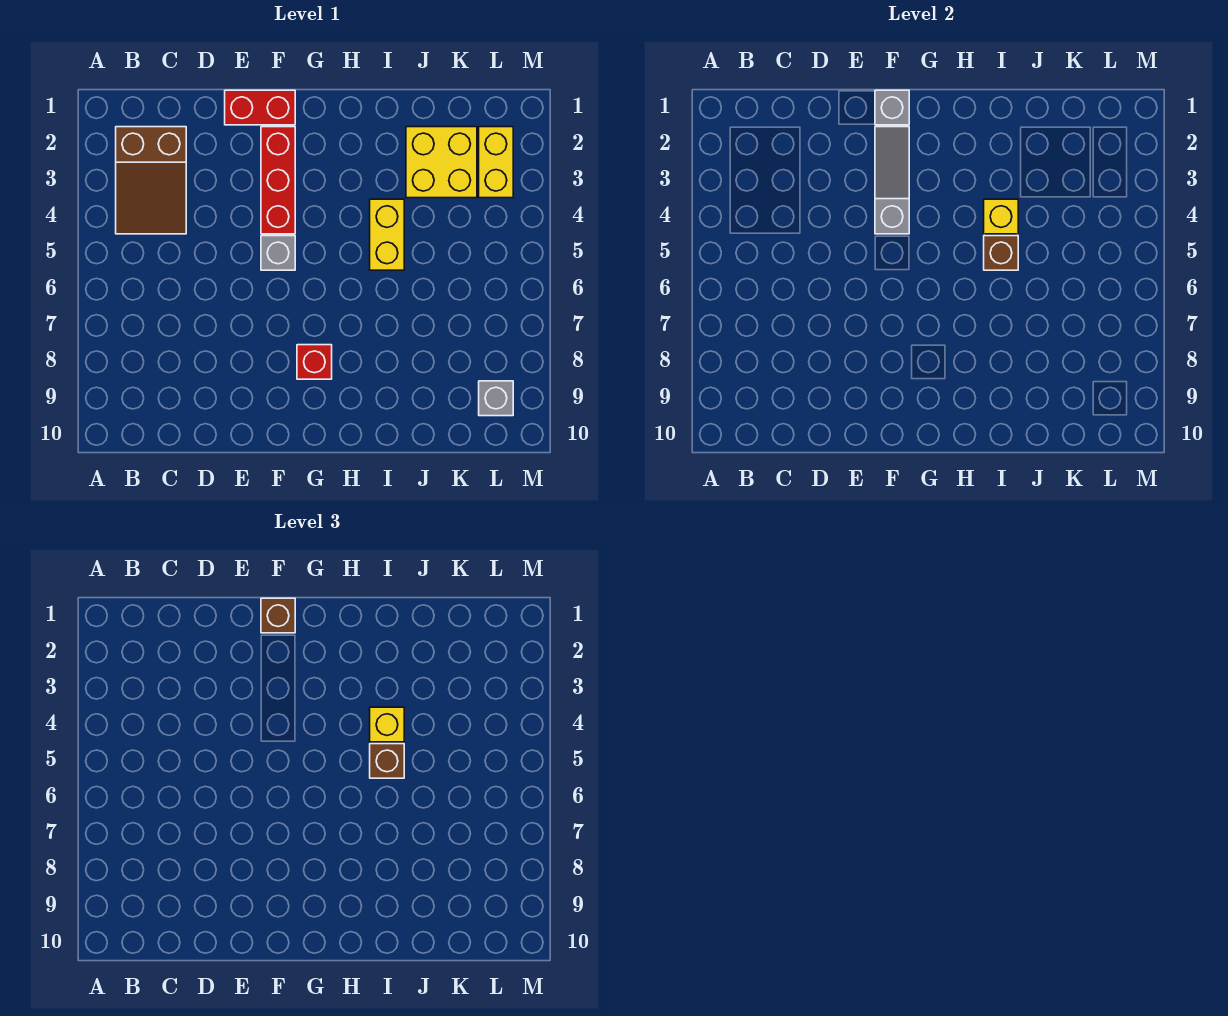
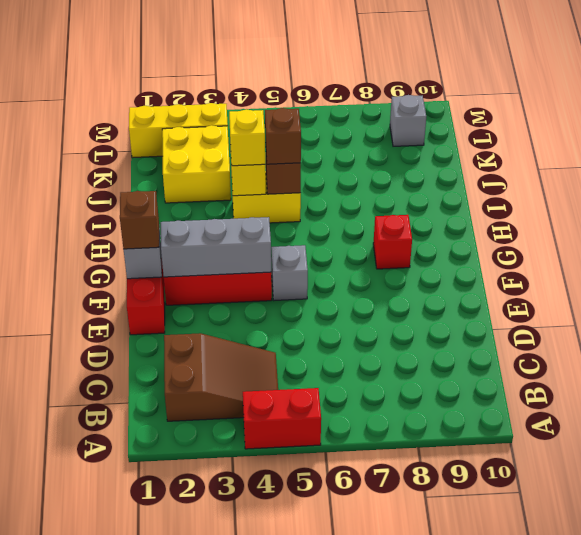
none -> red 1x2 brick [243,388,321,449]
grey 1x3 slope [875,127,909,234] -> grey 1x3 brick [161,217,271,277]
yellow 1x2 brick [479,127,513,198] -> yellow 1x3 brick [129,103,228,158]

